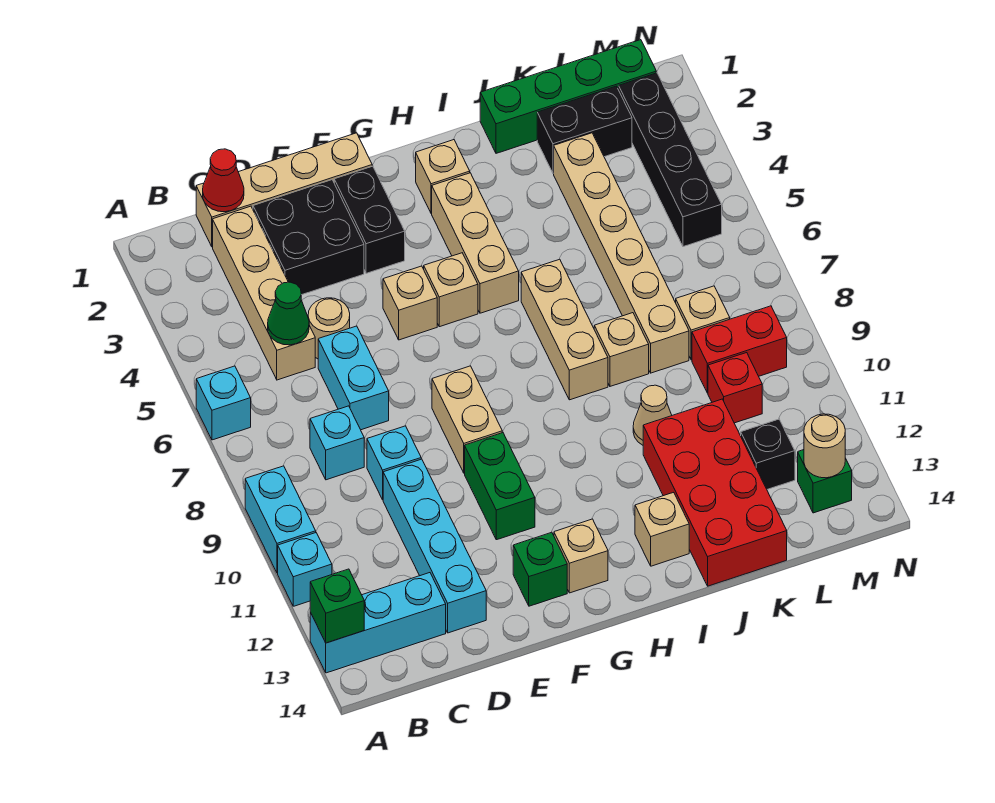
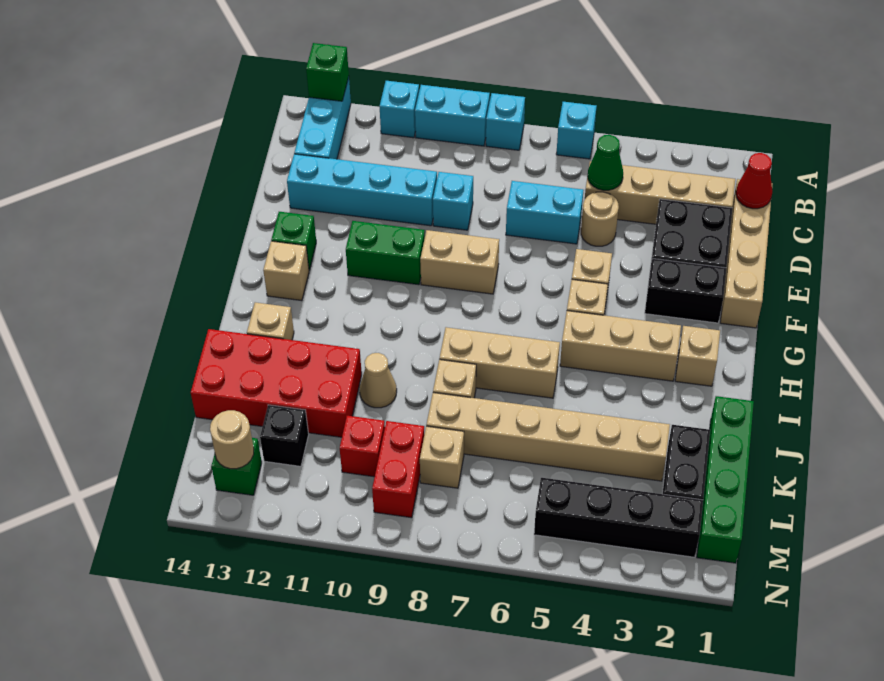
cyan 1x1 brick [310,406,364,480] -> cyan 1x1 brick moved to [486,93,525,150]

